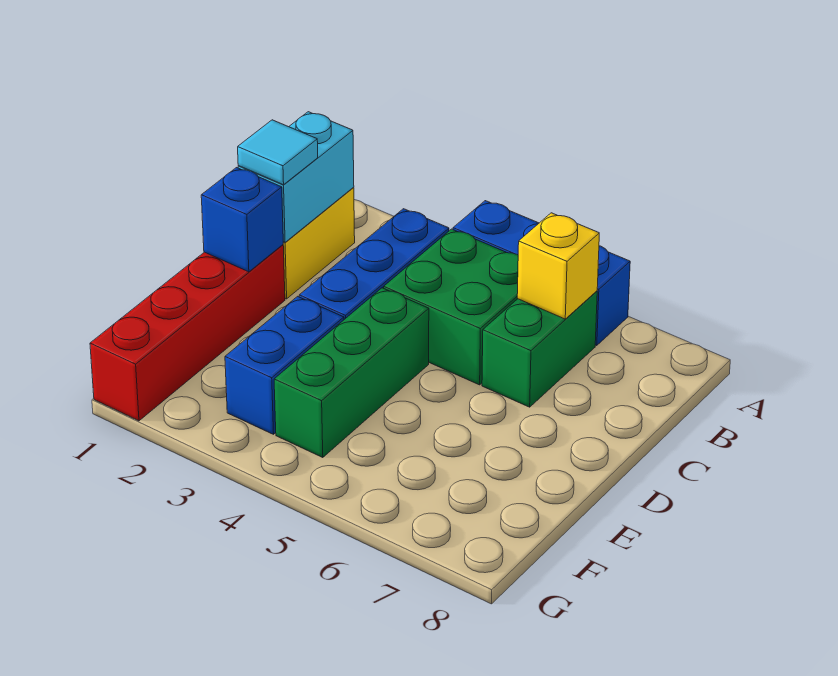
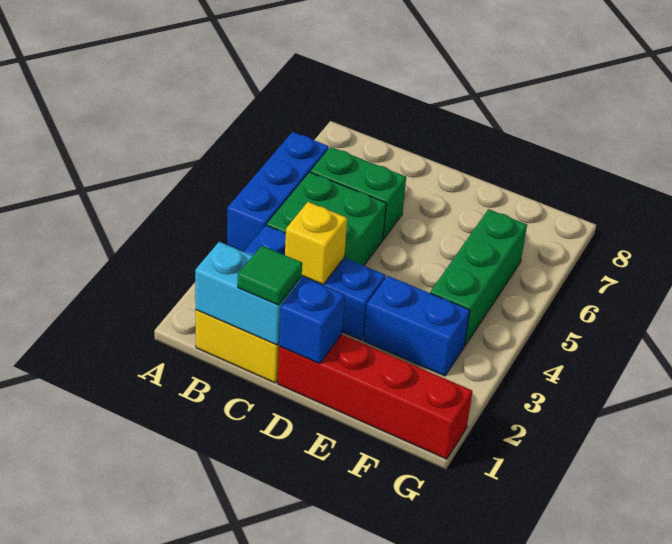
yellow 1x1 brick [517,213,599,319] -> yellow 1x1 brick moved to [285,202,347,284]
cyan 1x1 tile [238,120,318,185] -> green 1x1 tile [238,246,302,305]
green 1x3 brick [274,288,429,458] -> green 1x3 brick turned to [430,209,527,345]

